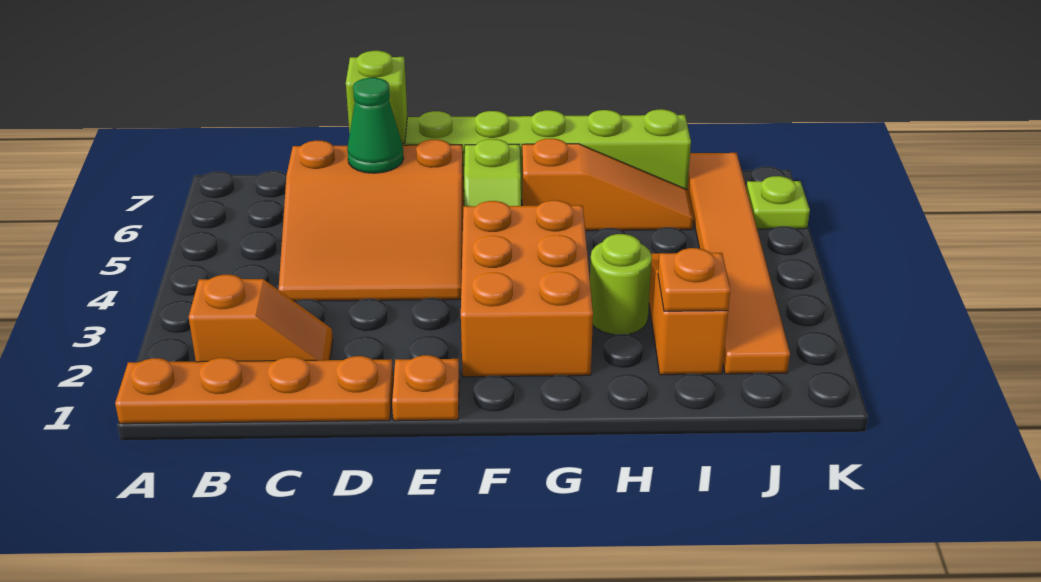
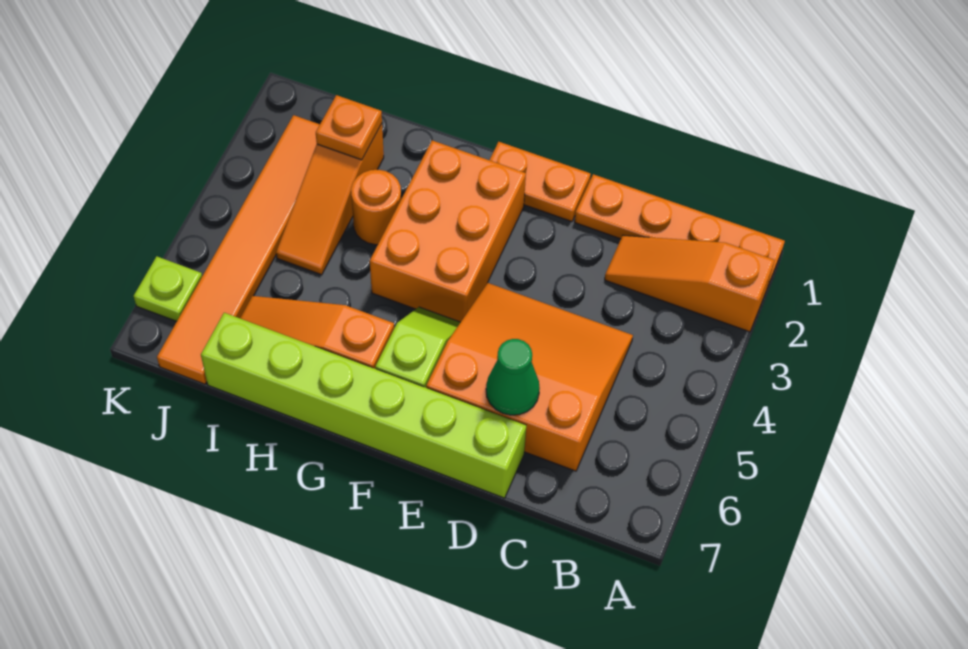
orange 1x2 slope [189,275,333,362] -> orange 1x3 slope [605,235,775,332]
lime 1x1 brick [346,51,407,143] -> none
orange 1x1 plate [392,355,459,421] -> orange 1x2 plate [490,142,591,222]
lime 1x1 round brick [590,234,652,335] -> orange 1x1 round brick [351,170,401,245]

